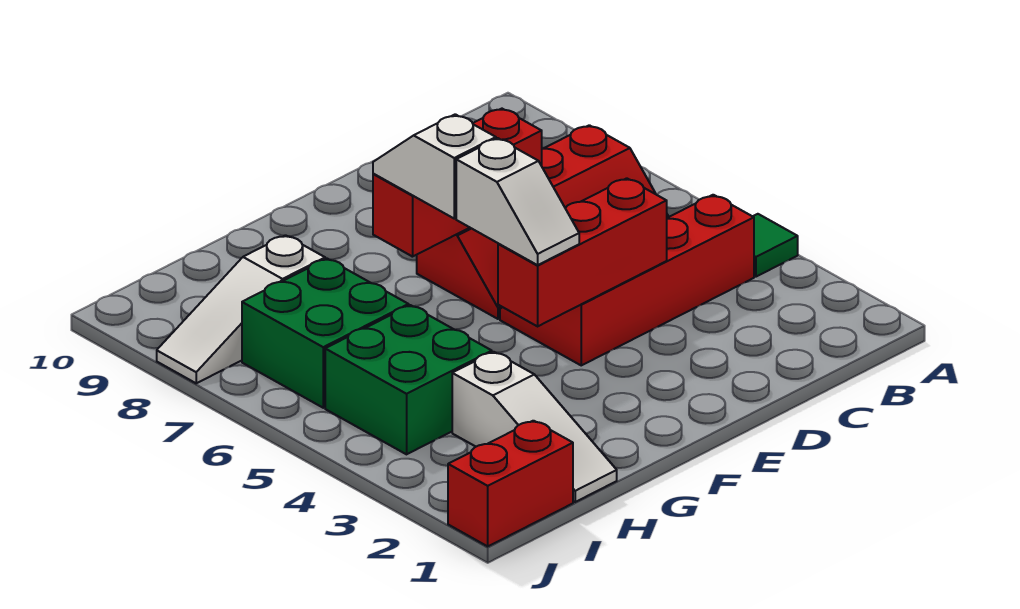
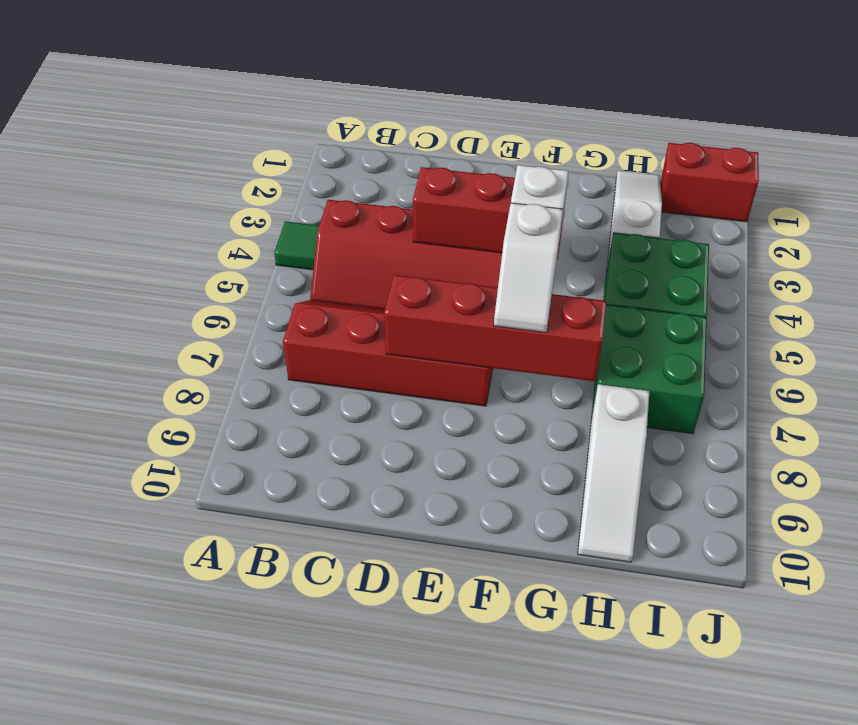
red 1x3 brick [373,109,542,257] -> red 1x4 brick [384,275,607,381]
white 1x3 slope [157,235,325,383] -> white 1x3 slope turned to [578,384,649,562]

